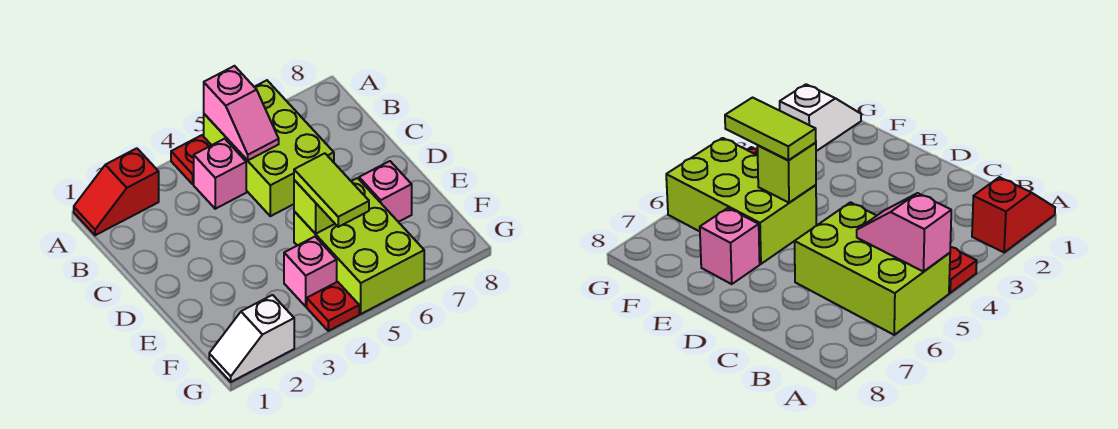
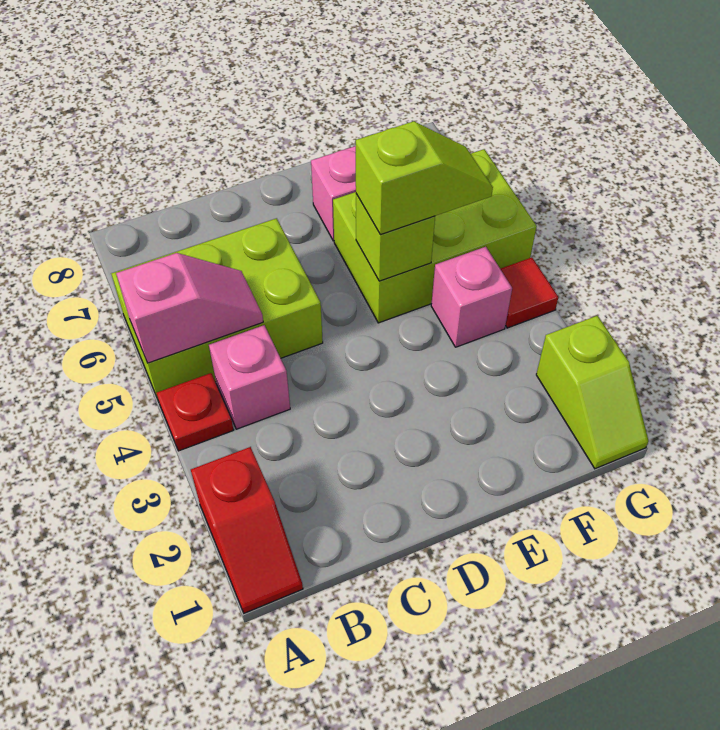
lime 1x2 tile [294,153,369,227] -> lime 1x2 slope [356,121,493,235]
white 1x2 slope [209,295,294,382] -> lime 1x2 slope [536,316,649,469]
red 1x1 plate [307,282,359,331] -> red 1x1 tile [501,257,558,328]

